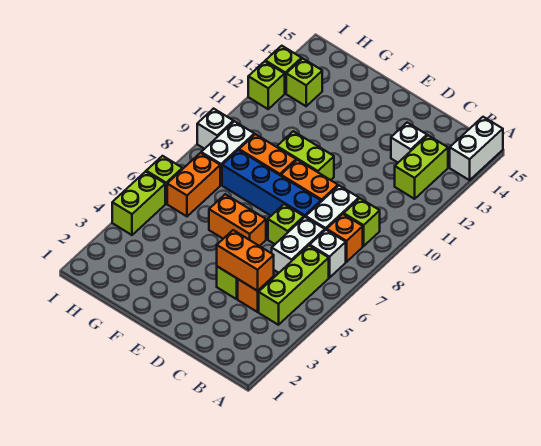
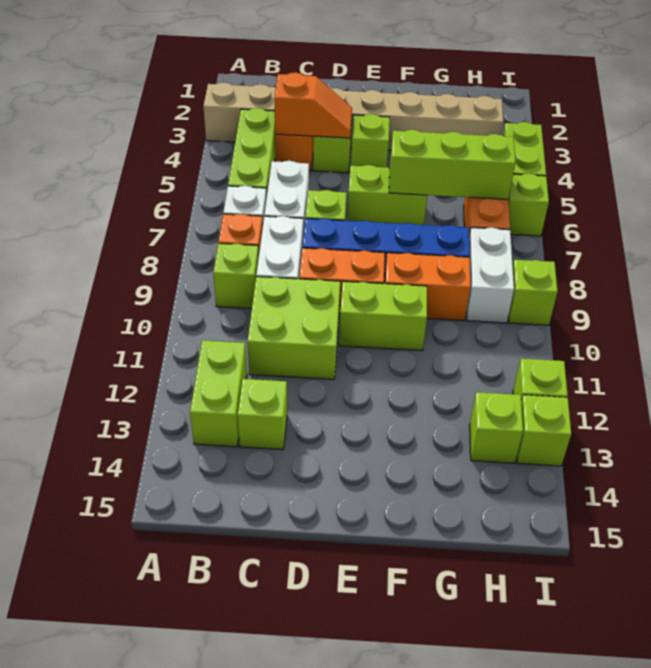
none -> tan 1x8 brick [203,82,503,150]
white 1x2 brick [450,117,503,180] -> none
orange 1x2 brick [217,230,274,291] -> orange 1x2 slope [274,72,352,138]
none -> lime 2x2 brick [247,277,340,379]
white 1x1 brick [391,123,427,162] -> lime 1x1 brick [238,379,287,450]
none -> lime 1x1 brick [351,114,390,167]
orange 1x2 brick [209,194,266,246] -> lime 1x2 brick [347,165,427,225]
none -> lime 1x3 brick [389,130,515,199]
white 1x1 brick [197,109,233,149] -> lime 1x1 brick [508,260,558,325]

